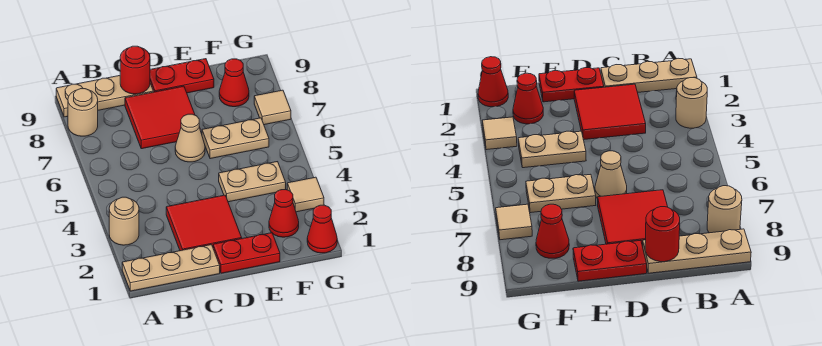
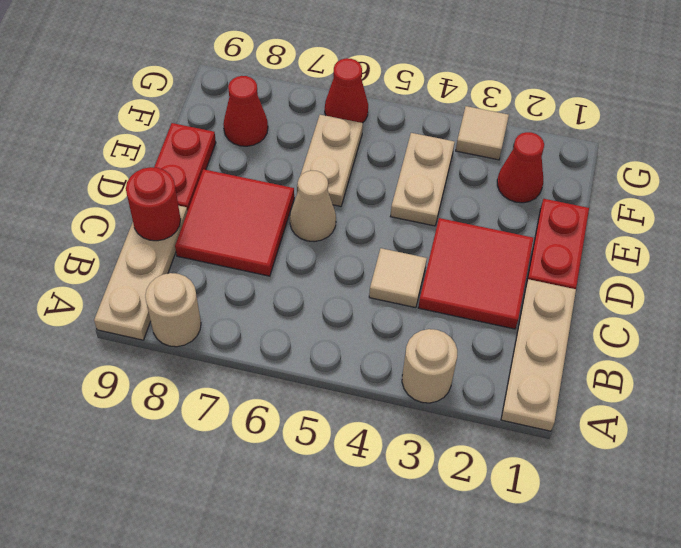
red 1x1 cone [307,205,337,253] -> red 1x1 cone moved to [325,58,368,123]
tan 1x1 tile [254,90,291,125] -> tan 1x1 tile moved to [369,248,427,308]

